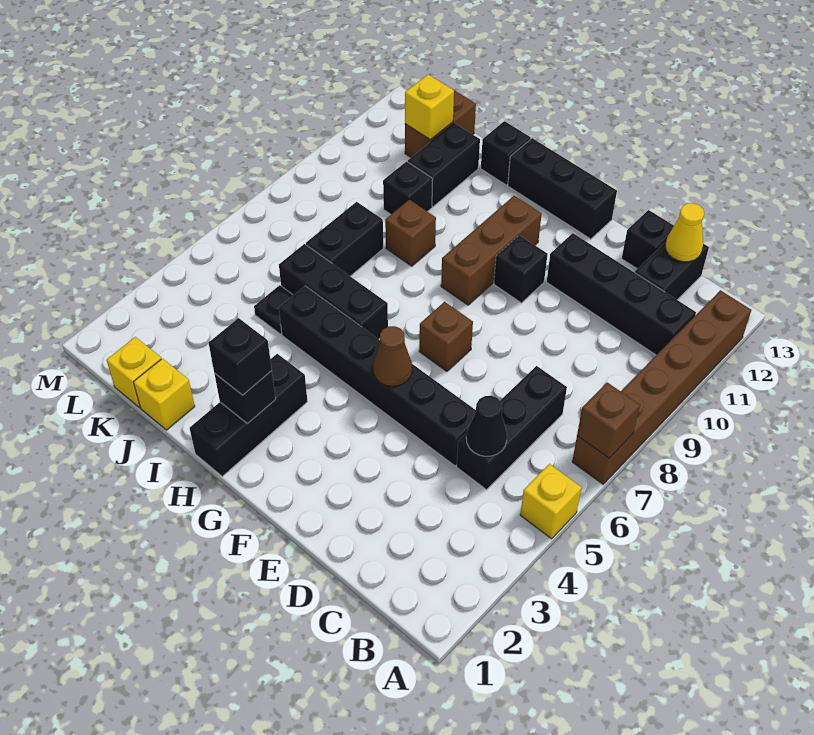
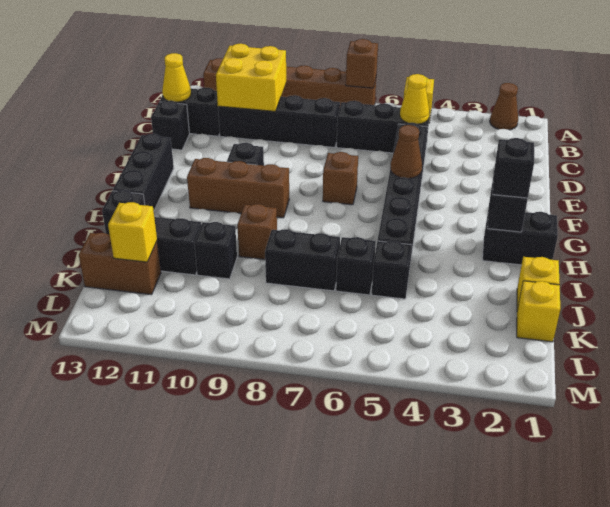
none -> brown 1x1 cone [490,83,518,130]
none -> yellow 2x2 brick [216,44,286,111]
black 1x4 brick [547,233,696,355] -> black 1x4 brick turned to [218,95,340,148]
black 1x1 cone [466,396,507,456] -> yellow 1x1 cone [400,74,429,124]
black 1x3 brick [190,354,308,476] -> black 1x2 brick [483,212,558,265]
black 1x3 brick [279,244,388,339] -> black 1x1 brick [336,237,376,295]
black 1x1 plate [254,285,293,334] -> black 1x1 brick [372,241,412,299]

